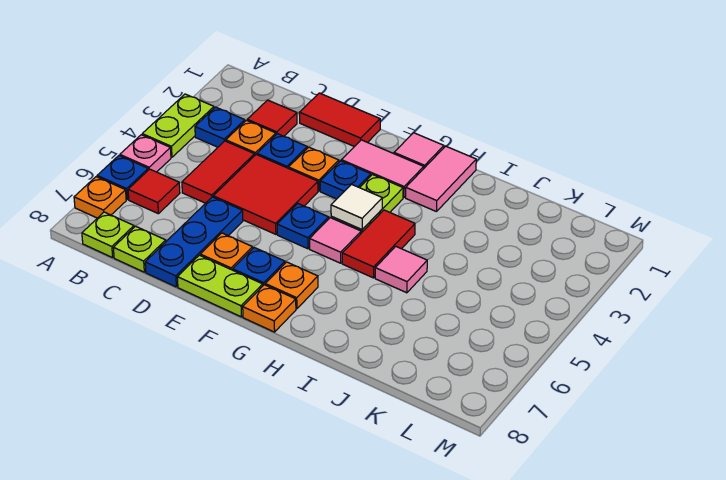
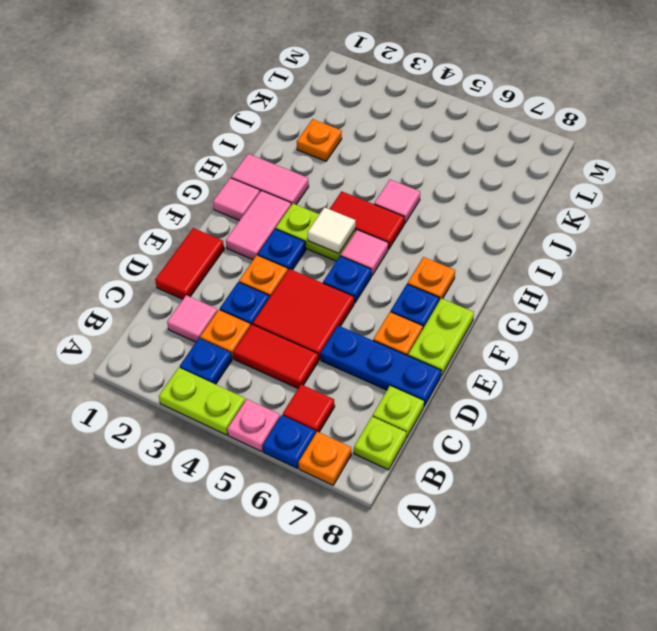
red 1x1 tile [247,100,297,136] -> pink 1x1 tile [167,295,217,342]
orange 1x1 plate [243,285,296,332] -> orange 1x1 plate moved to [297,119,342,161]

